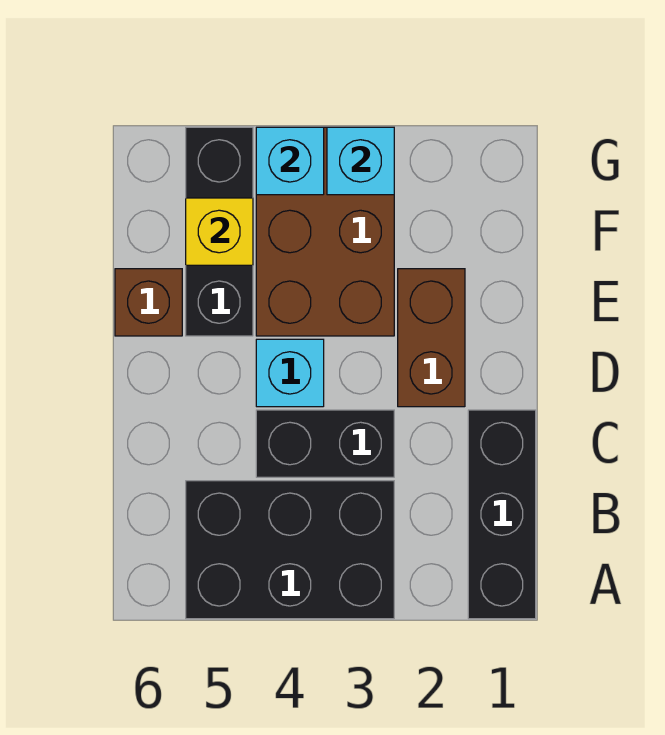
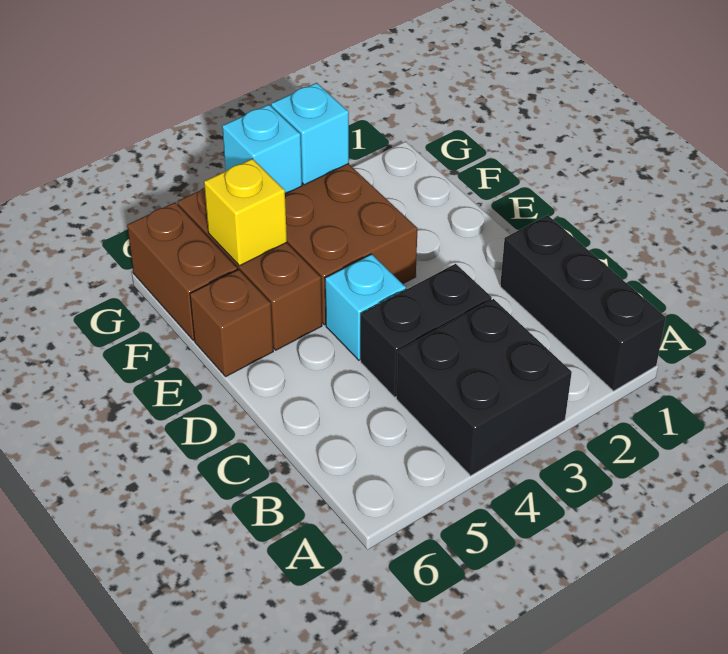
black 2x3 brick [186,481,394,619] -> black 2x2 brick [396,299,572,476]
brown 1x2 brick [398,269,465,407] -> brown 1x2 brick moved to [127,202,237,340]
black 1x3 brick [186,127,253,336] -> brown 1x3 brick [177,187,322,350]

